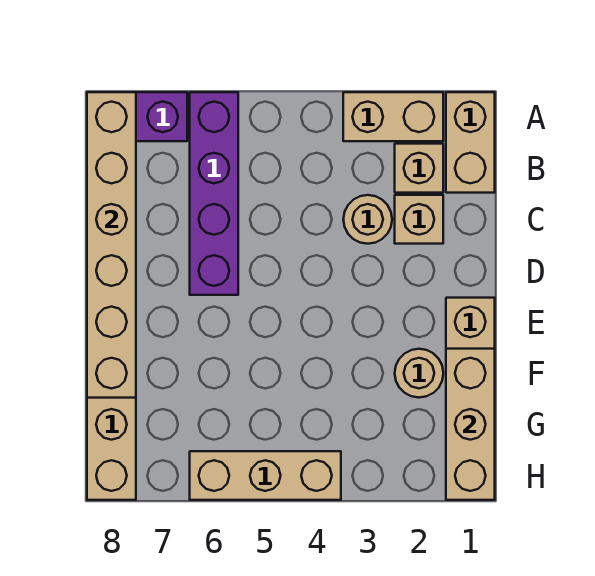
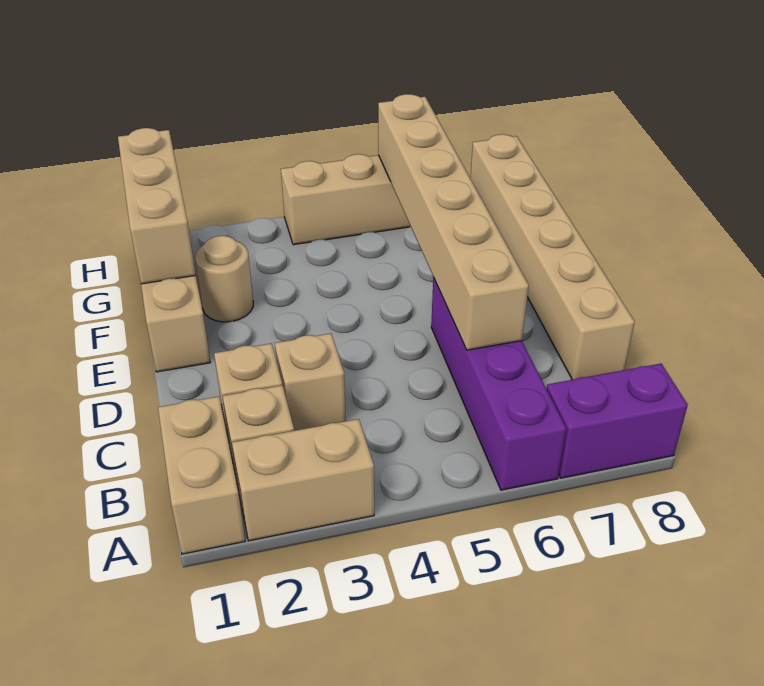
tan 1x6 brick [87,92,136,398] -> tan 1x6 brick moved to [378,94,529,350]
tan 1x1 round brick [343,195,392,244] -> tan 1x1 brick [275,333,346,431]

